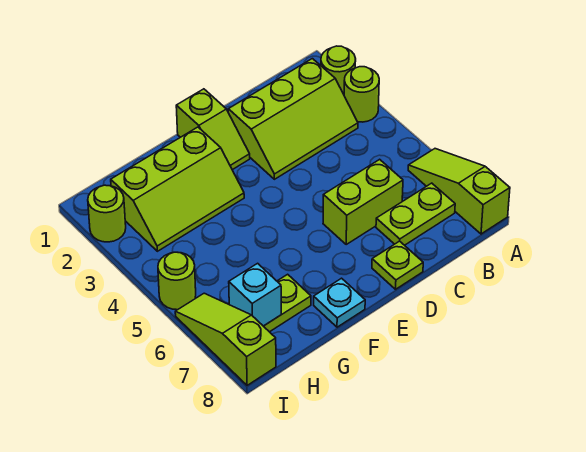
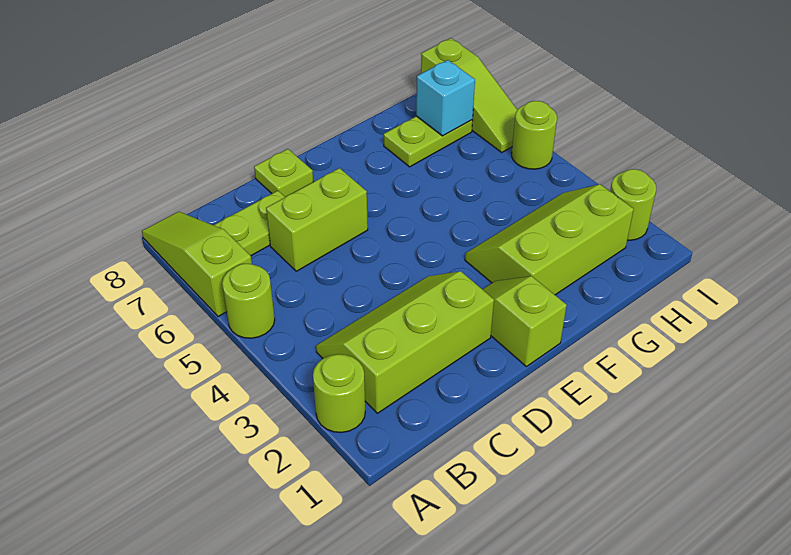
lime 1x1 round brick [344,67,379,122] -> lime 1x1 round brick moved to [222,264,275,338]
lime 1x3 slope [408,149,510,234] -> lime 1x3 slope turned to [142,212,252,317]
cyan 1x1 plate [314,278,365,327] -> none

